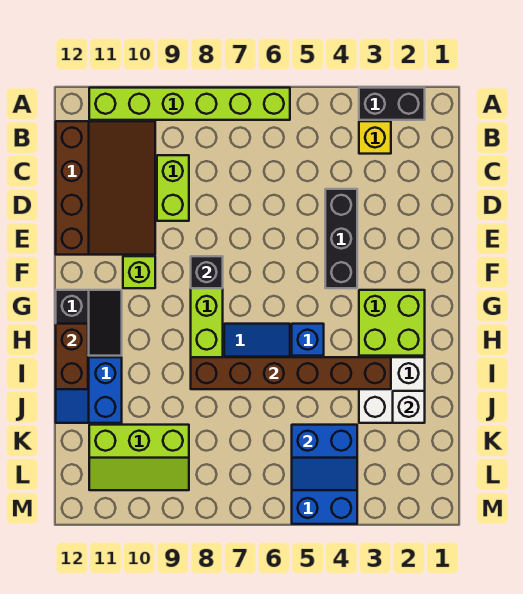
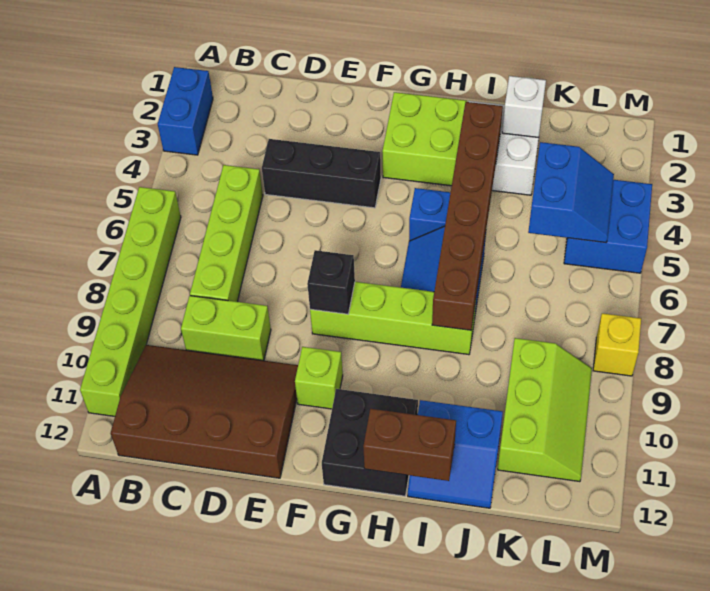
black 1x2 brick [359,88,425,120] -> blue 1x2 brick [158,67,213,155]
yellow 1x1 brick [359,121,391,154] -> yellow 1x1 brick moved to [593,313,641,376]
none -> lime 1x4 brick [190,165,263,302]
black 2x2 slope [56,290,122,356] -> black 2x2 brick [322,389,418,496]

